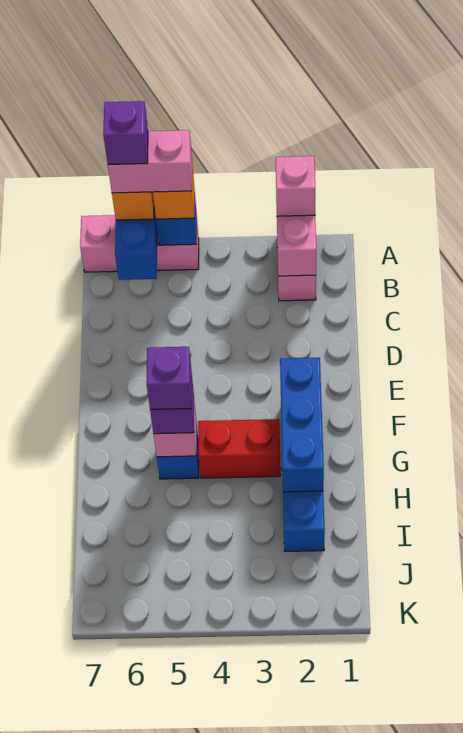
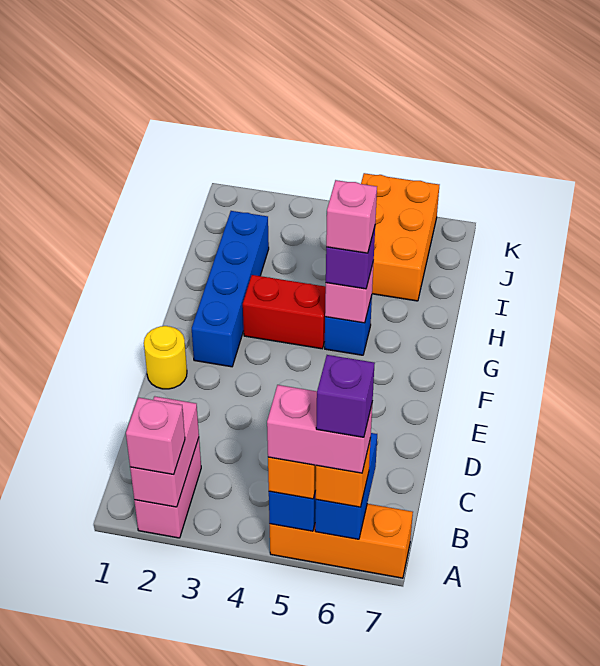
pink 1x3 brick [80,215,199,272] -> orange 1x3 brick [270,504,413,578]
none -> yellow 1x1 round brick [144,326,187,389]
blue 1x3 brick [280,358,324,492] -> none
purple 1x1 brick [147,347,192,409] -> pink 1x1 brick [326,180,377,253]
none -> orange 2x3 brick [361,173,439,301]

